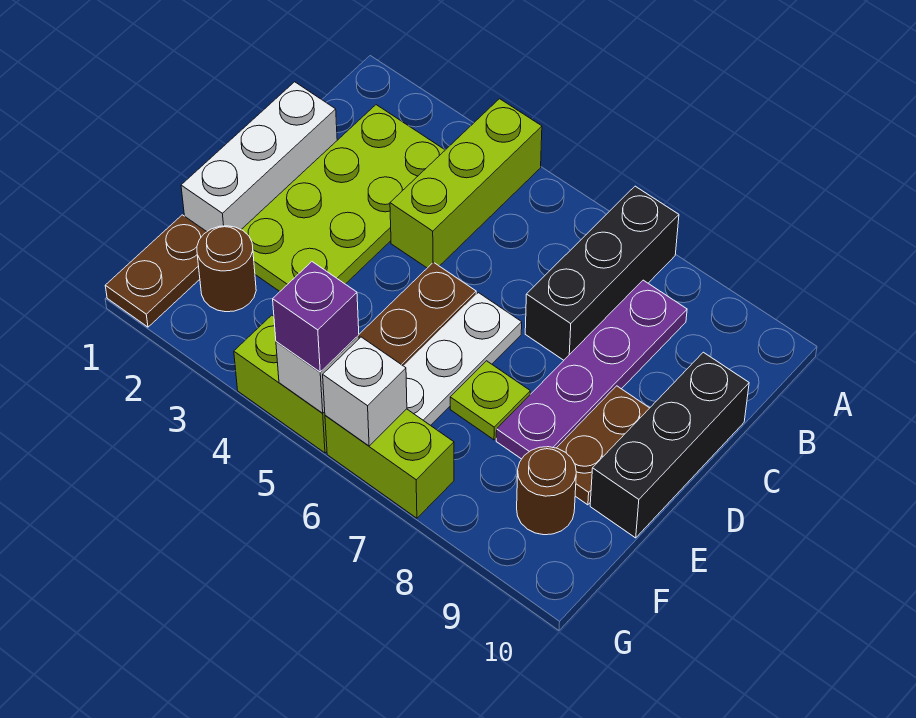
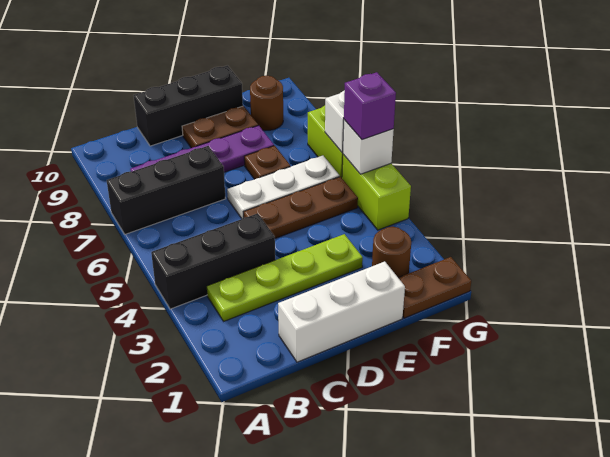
lime 1x3 brick [390,99,542,268] -> black 1x3 brick [151,213,275,309]
lime 2x4 plate [241,105,445,291] -> lime 1x4 plate [207,234,363,321]
lime 1x1 plate [450,361,530,440] -> brown 1x1 plate [244,146,290,179]

